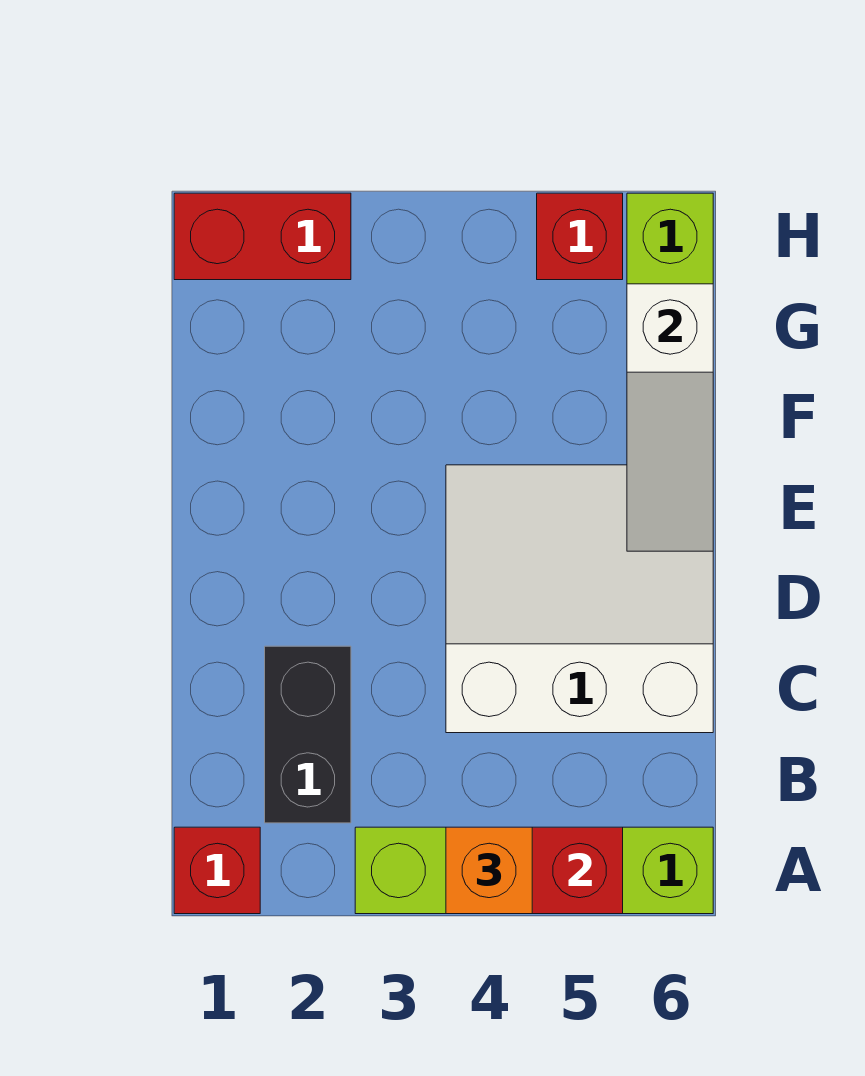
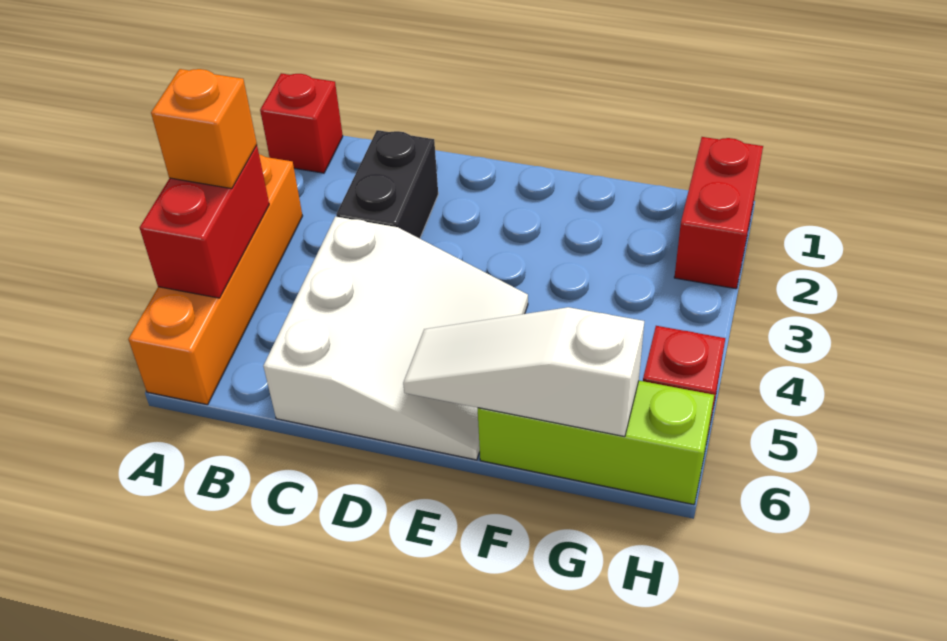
lime 1x4 brick [355,827,713,914] -> orange 1x4 brick [128,154,302,405]
black 1x2 brick [265,646,351,823] -> black 1x2 brick turned to [336,130,438,238]

